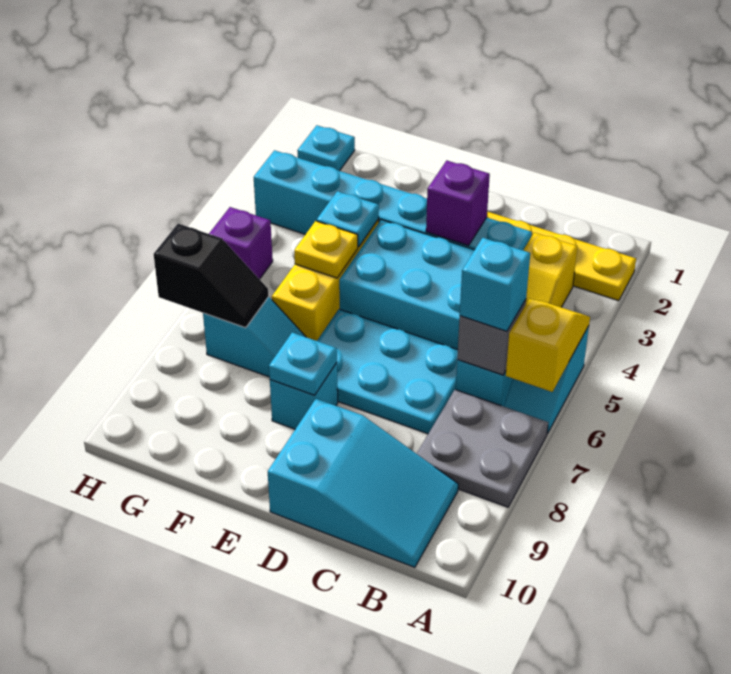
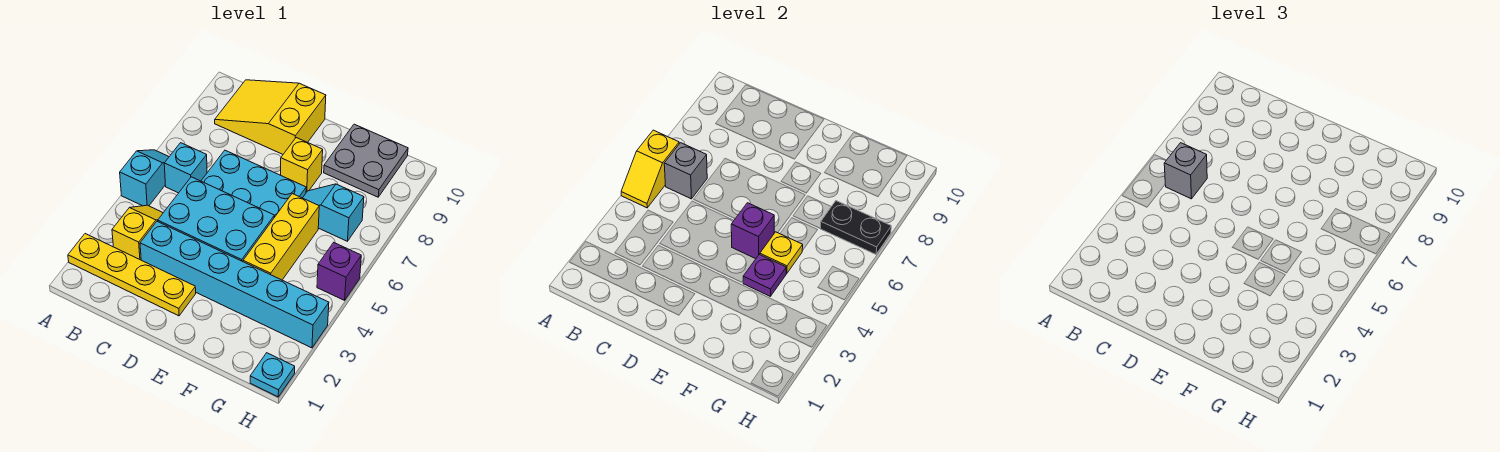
grey 2x2 plate [417,390,548,507] -> grey 2x2 plate moved to [324,124,408,197]
cyan 1x1 brick [460,238,530,331] -> grey 1x1 brick [1164,143,1207,199]
cyan 2x3 slope [268,399,458,567] -> yellow 2x3 slope [215,80,326,154]
purple 1x1 brick [426,161,490,246] -> purple 1x1 brick moved to [731,203,774,259]
cyan 1x1 brick [270,363,338,429] -> yellow 1x1 brick [281,138,323,192]
cyan 1x1 plate [269,333,337,395] -> none
cyan 1x1 plate [317,191,379,247] -> purple 1x1 plate [743,255,786,296]
black 1x2 slope [154,224,268,328] -> black 1x2 plate [820,201,891,254]

